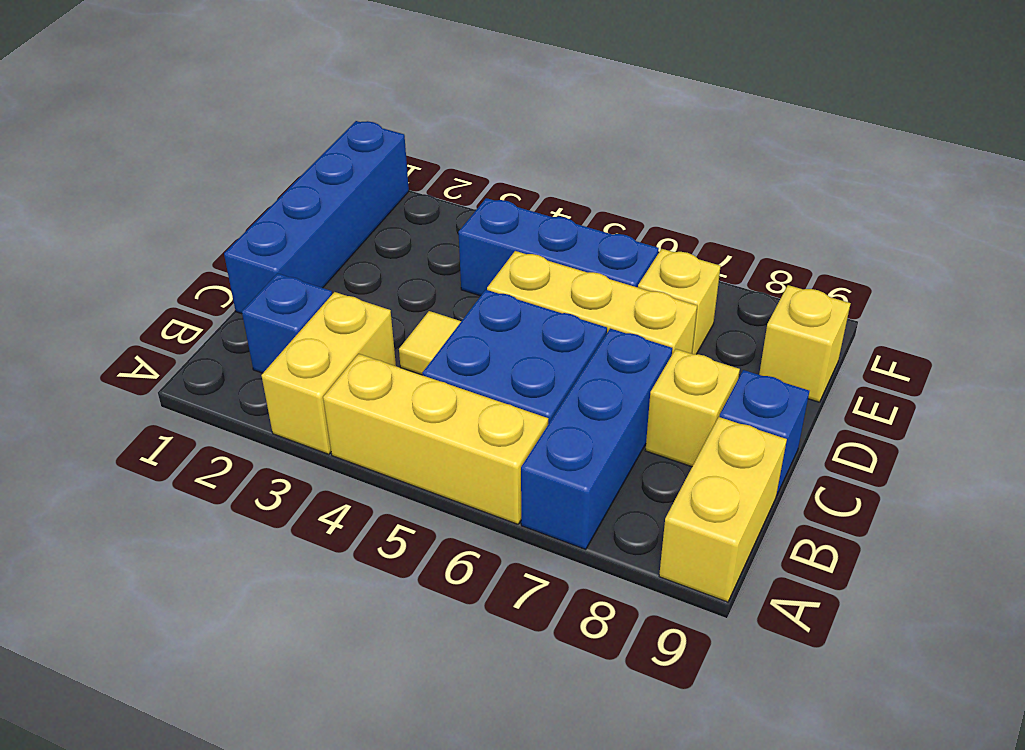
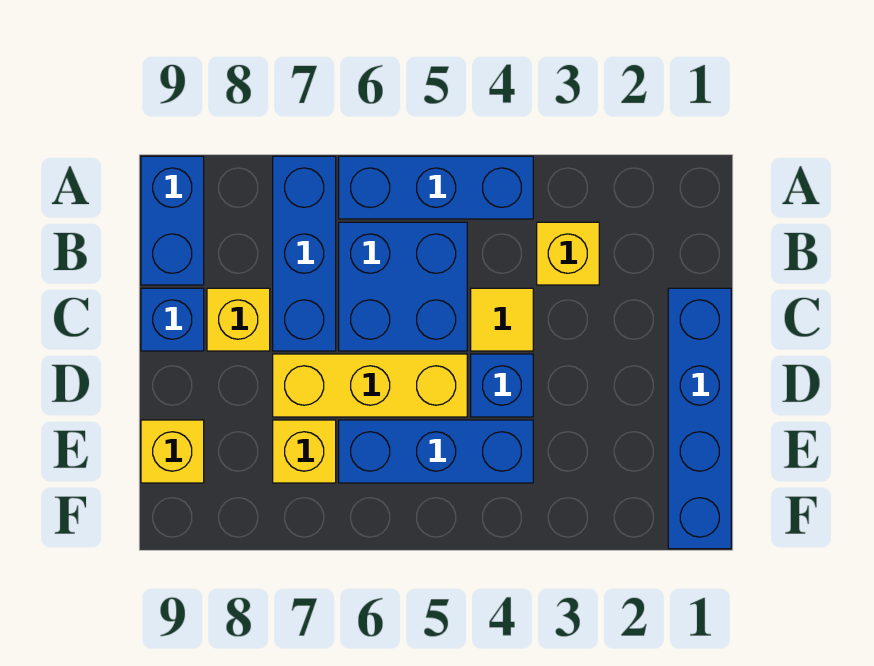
yellow 1x2 brick [261,292,396,454] -> yellow 1x1 brick [537,222,599,285]
yellow 1x3 brick [323,354,548,524] -> blue 1x3 brick [339,156,533,219]
yellow 1x2 brick [659,417,787,602] -> blue 1x2 brick [141,156,204,285]
blue 1x1 brick [242,273,332,373] -> blue 1x1 brick moved to [471,354,533,417]

